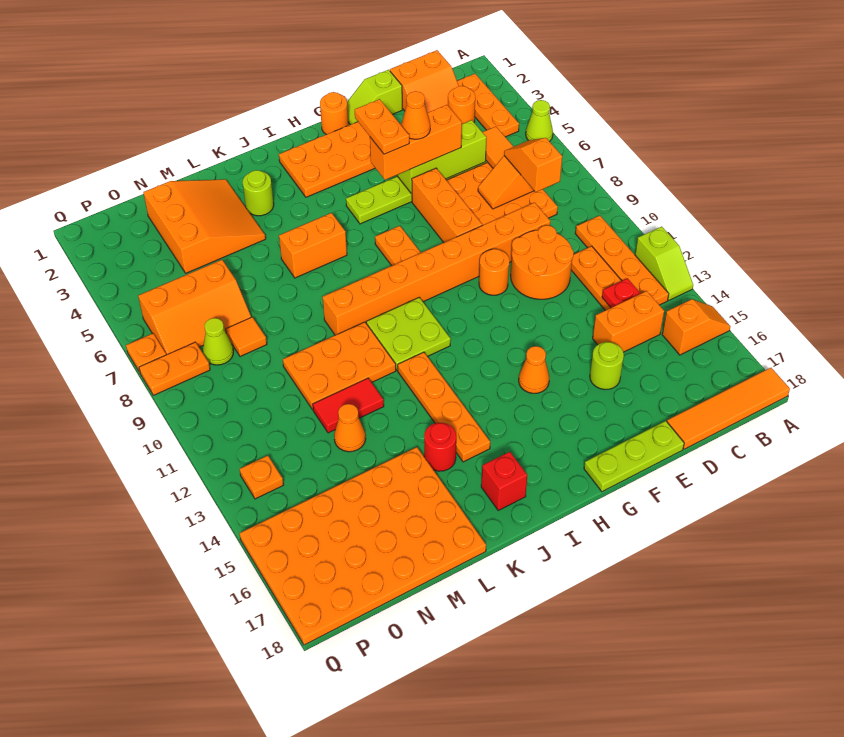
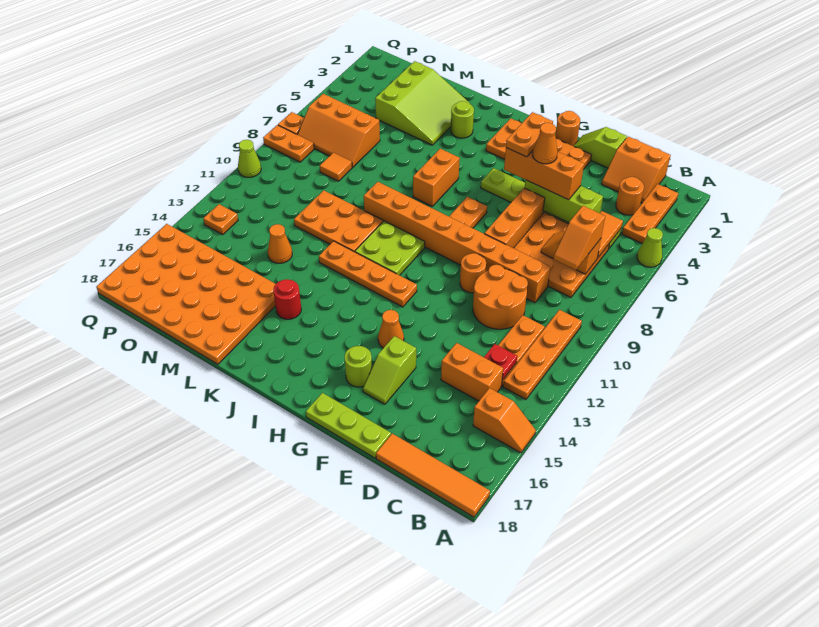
lime 1x2 slope [635,226,693,300] -> lime 1x2 slope moved to [363,336,416,404]
orange 1x2 slope [504,138,562,192] -> orange 1x2 slope turned to [553,206,605,270]
lime 1x1 round brick [590,342,624,390] -> lime 1x1 round brick moved to [344,346,372,387]
orange 1x2 brick [279,213,347,278] -> orange 1x2 brick turned to [413,149,460,206]
orange 1x4 plate [398,352,490,462] -> orange 1x4 plate turned to [319,241,417,307]
red 1x1 brick [481,452,527,510] -> none
orange 3x3 slope [143,179,266,273] -> lime 3x3 slope [375,61,470,145]
red 1x2 tile [313,378,384,433] -> none
lime 1x1 cone [203,318,233,365] -> lime 1x1 cone moved to [238,140,261,177]

